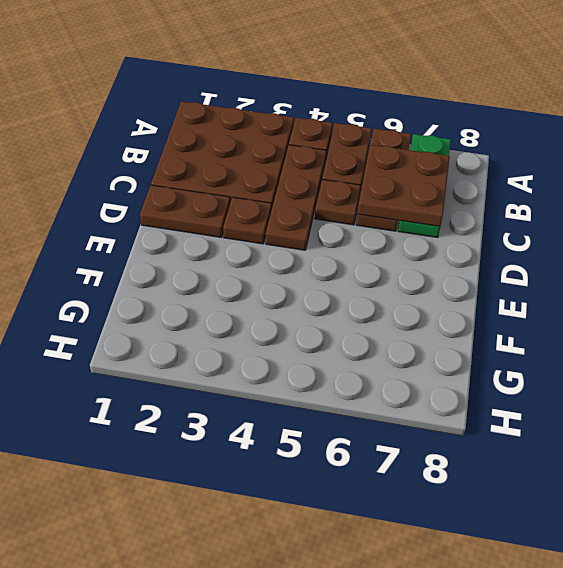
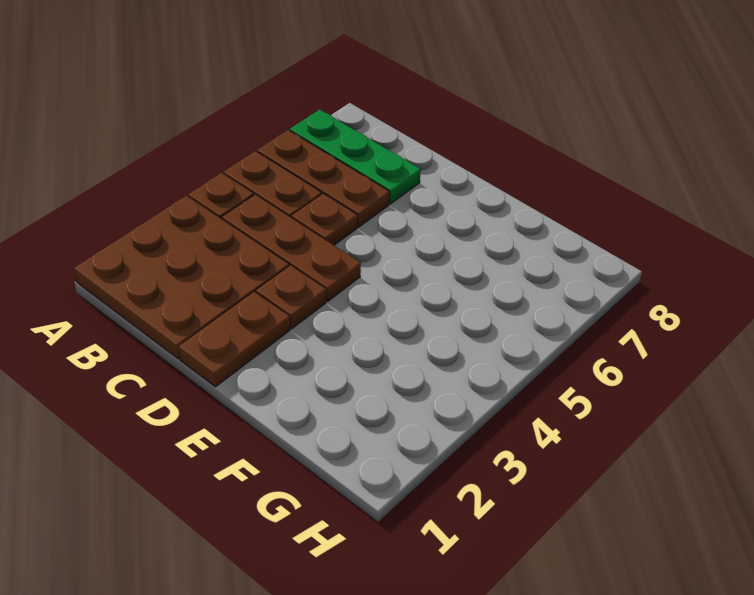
brown 2x2 plate [357,145,450,226] -> none

